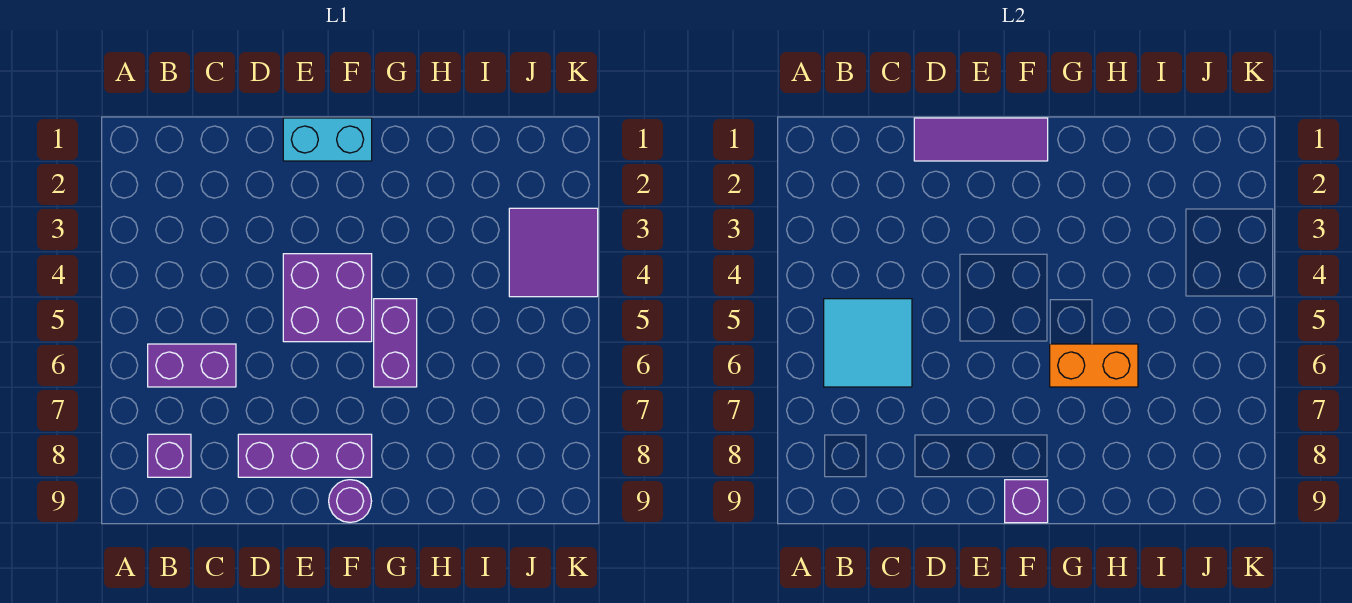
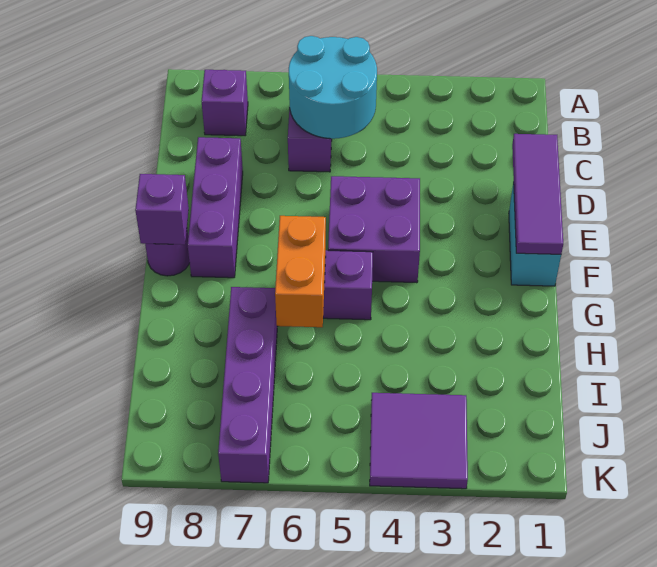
cyan 2x2 tile [824,299,912,387] -> cyan 2x2 round brick [289,36,377,139]
none -> purple 1x4 brick [218,287,278,483]

